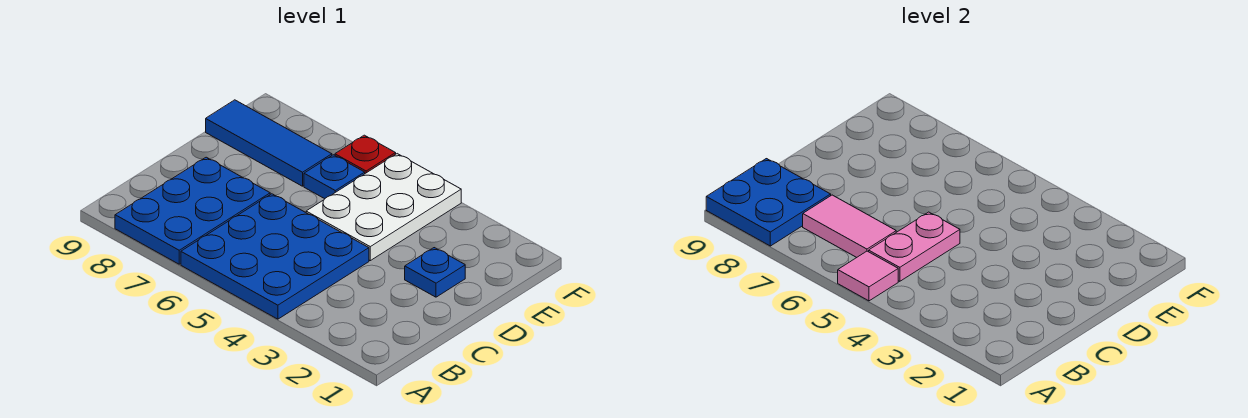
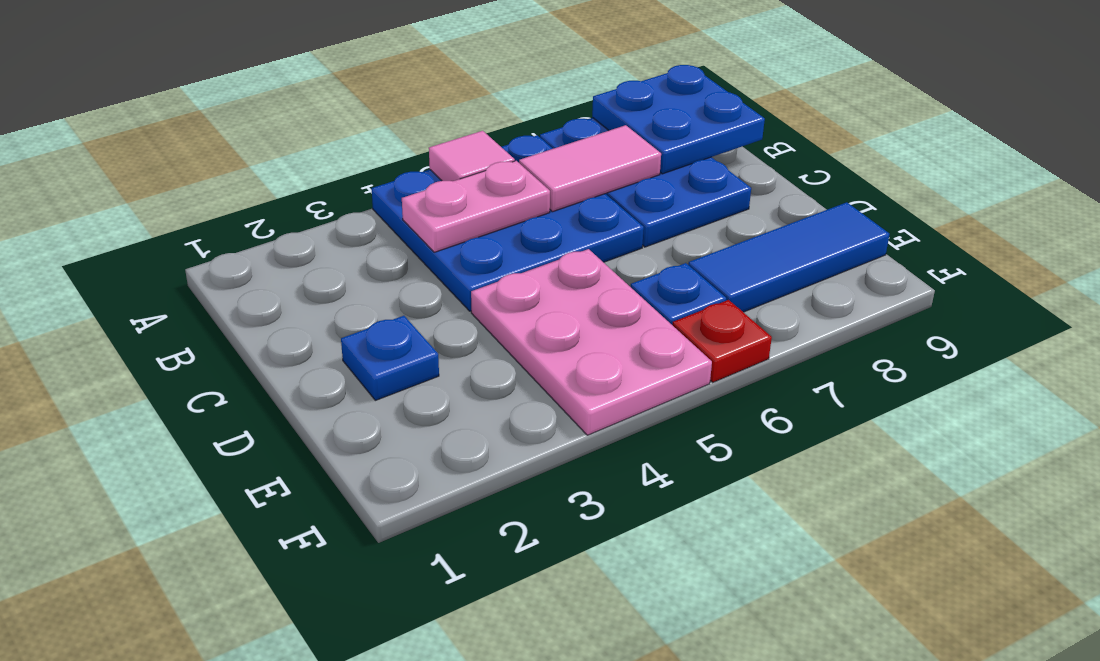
pink 1x2 plate [869,212,960,281] -> pink 1x2 plate turned to [402,161,550,252]
white 2x3 plate [306,154,461,261] -> pink 2x3 plate [471,249,712,435]

